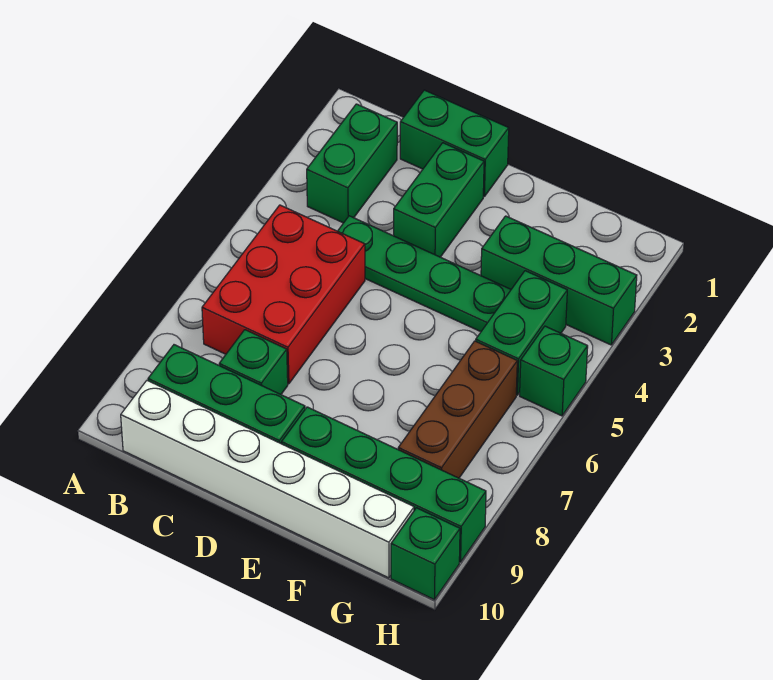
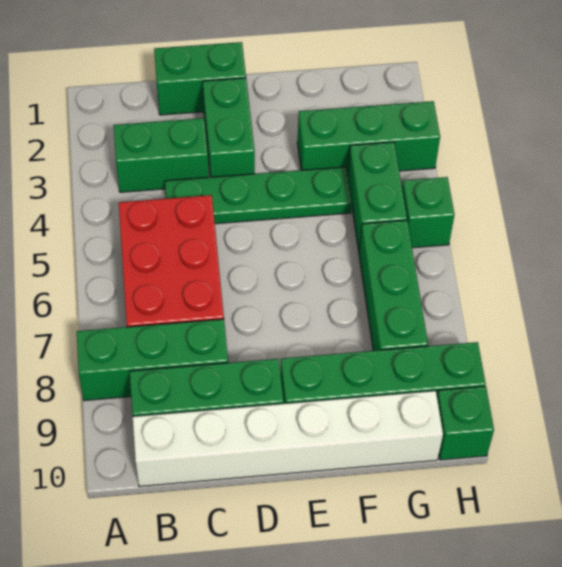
green 1x2 brick [307,104,397,223] -> green 1x2 brick turned to [114,118,209,192]
green 1x1 brick [219,330,288,394] -> green 1x3 brick [77,319,228,401]
brown 1x3 brick [398,341,517,478] -> green 1x3 brick [359,220,428,351]

